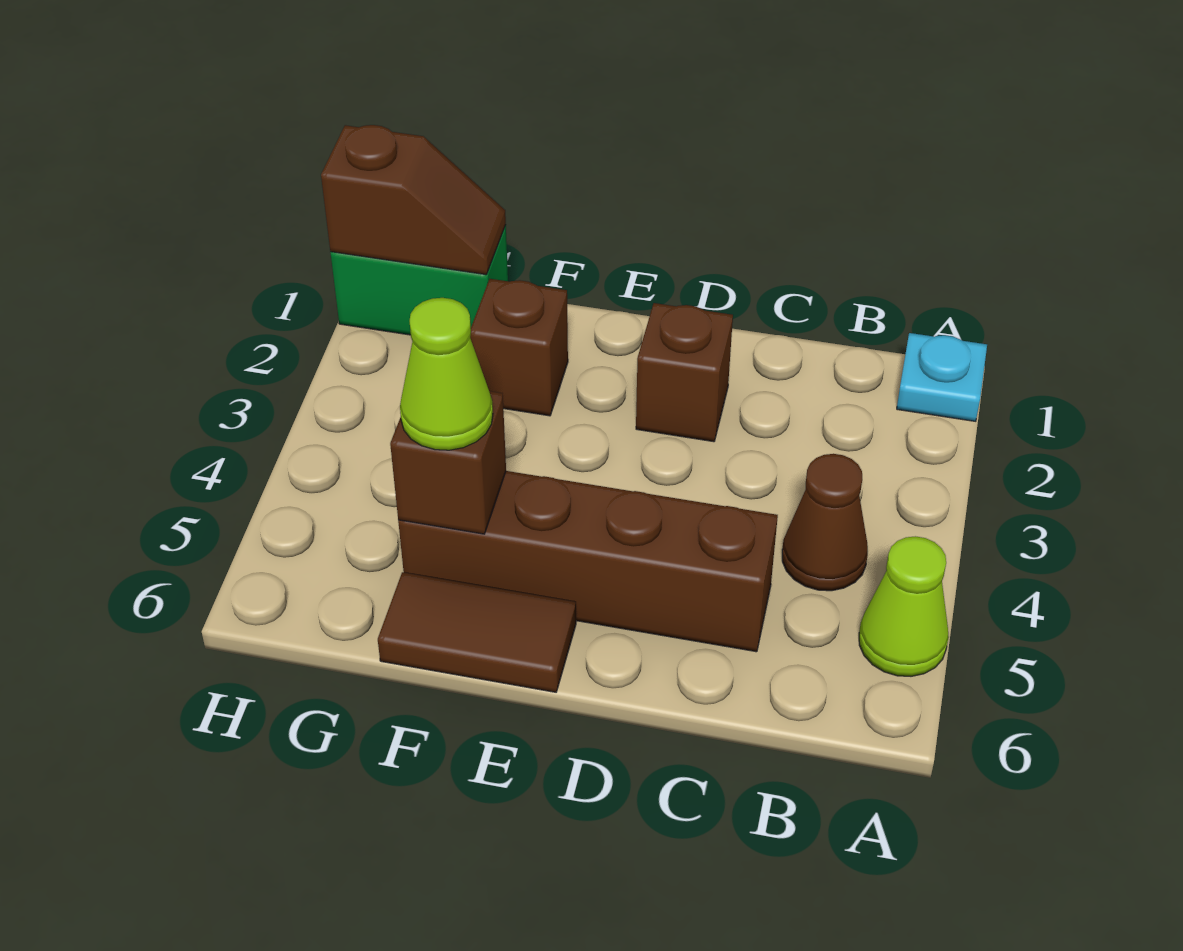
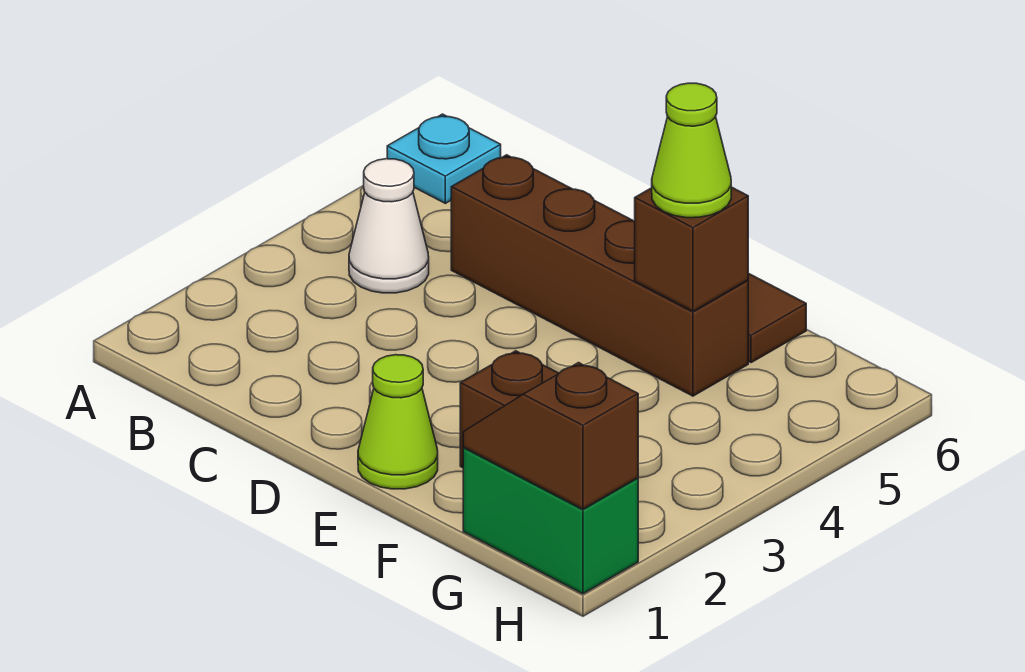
cyan 1x1 plate [897,333,987,421] -> cyan 1x1 plate moved to [387,114,501,203]
lime 1x1 cone [859,536,949,676] -> lime 1x1 cone moved to [358,355,438,489]
brown 1x1 cone [782,454,868,591] -> white 1x1 cone [349,159,429,293]
brown 1x1 brick [636,303,733,442] -> none

